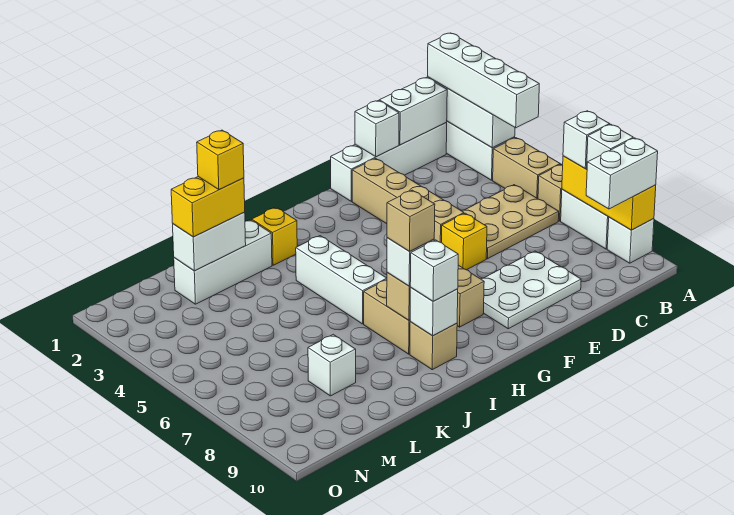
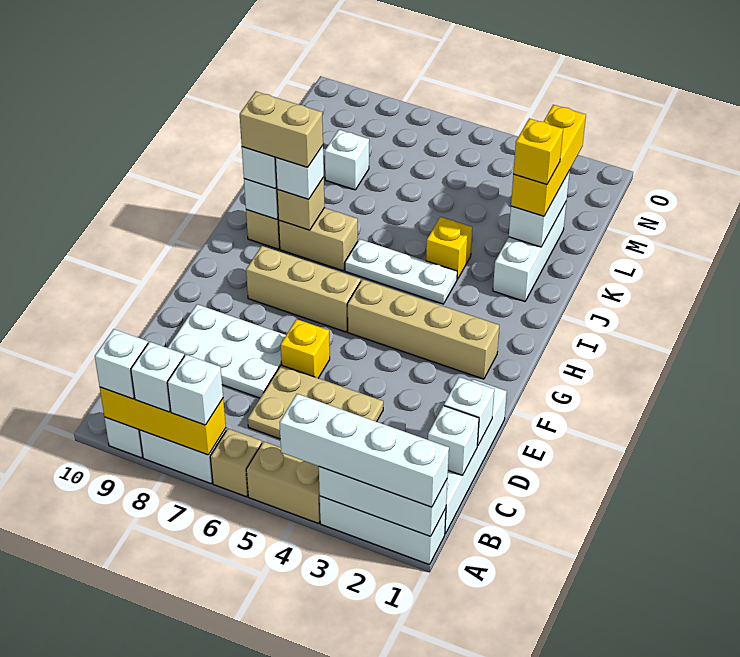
white 1x2 brick [586,138,658,209] -> white 1x1 brick [95,329,148,399]
white 1x2 brick [379,77,447,145] -> white 1x1 brick [428,406,479,475]
tan 2x3 plate [462,185,559,259] -> tan 2x3 plate turned to [248,365,383,439]
white 2x3 plate [481,251,581,329] -> white 2x3 plate turned to [168,304,286,398]
tan 1x4 brick [352,159,464,242] -> tan 1x4 brick moved to [347,279,499,379]
yellow 1x1 brick [252,207,297,265] -> yellow 1x1 brick moved to [426,217,472,279]
white 1x3 brick [296,236,387,324] -> white 1x3 plate [345,239,457,304]
tan 1x1 brick [387,190,435,251] -> tan 1x2 brick [240,92,323,167]
yellow 1x2 brick [171,177,245,237] -> yellow 1x3 brick [511,105,586,216]

